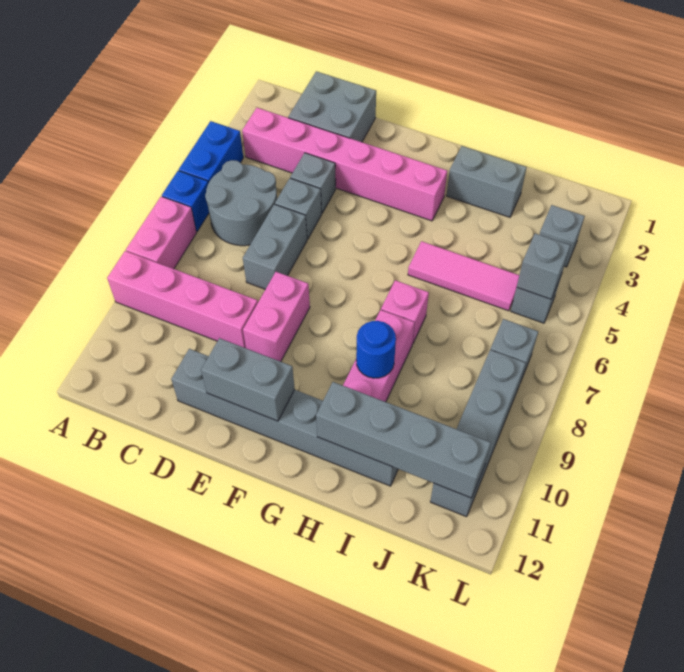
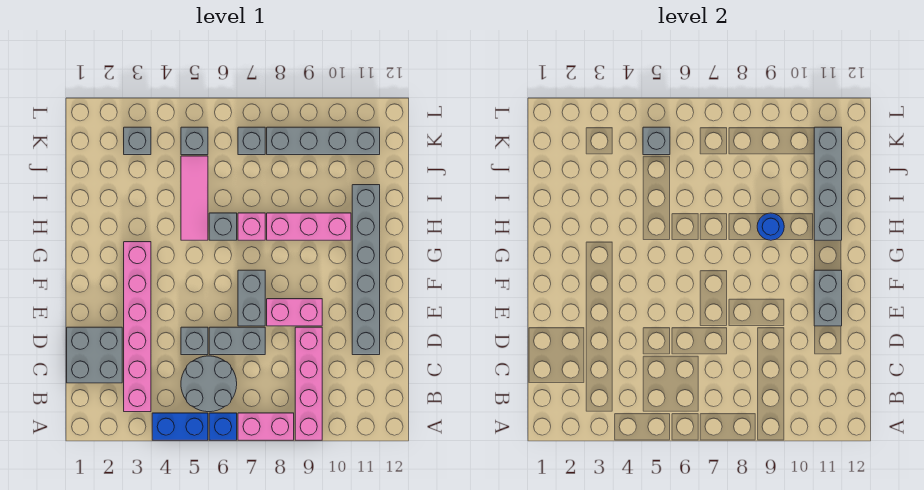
grey 1x1 brick [290,153,336,213] -> grey 1x1 brick moved to [209,213,237,240]
grey 1x2 brick [446,146,527,217] -> grey 1x2 brick moved to [238,270,265,326]

